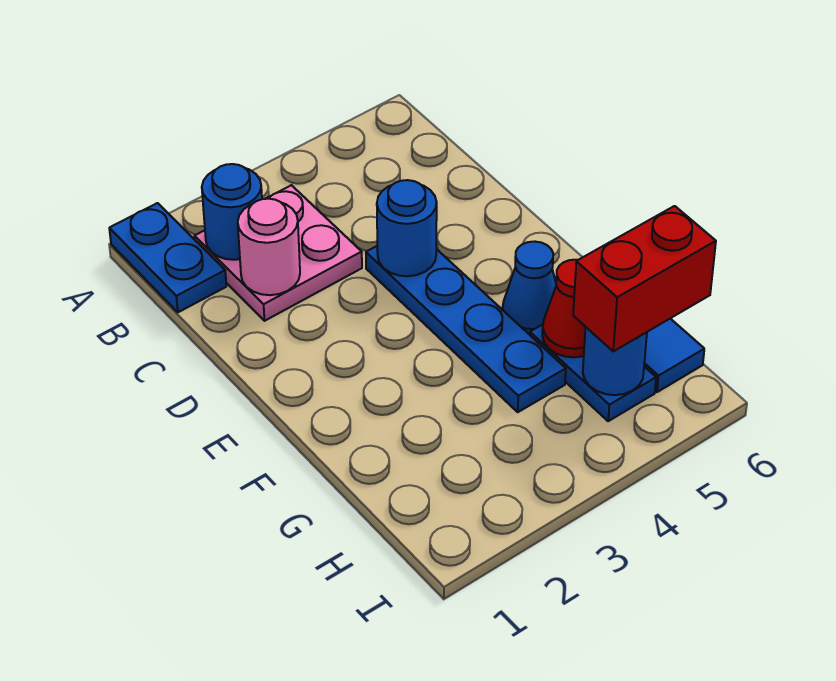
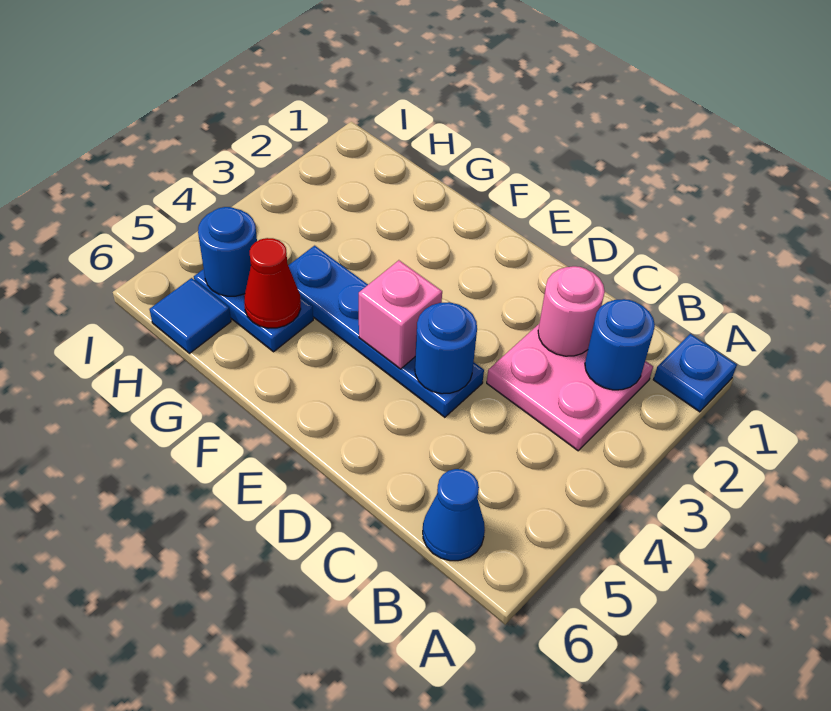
blue 1x2 plate [109,203,226,312] -> blue 1x1 plate [653,334,737,412]
none -> pink 1x1 brick [359,260,442,369]
blue 1x1 cone [502,241,556,335] -> blue 1x1 cone moved to [423,469,485,561]
red 1x2 brick [573,206,716,351] -> none

